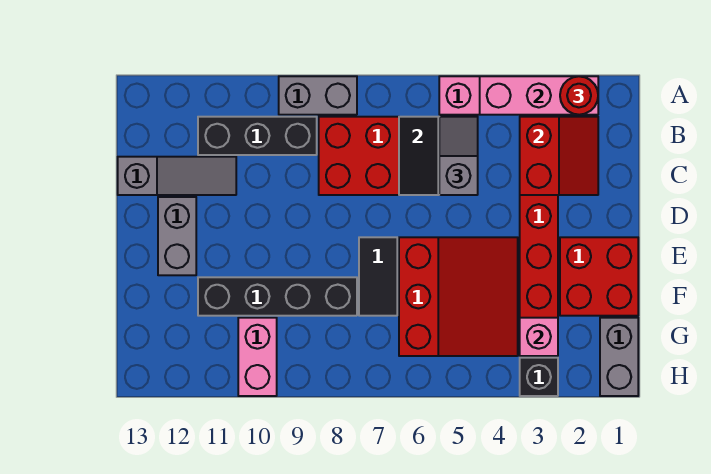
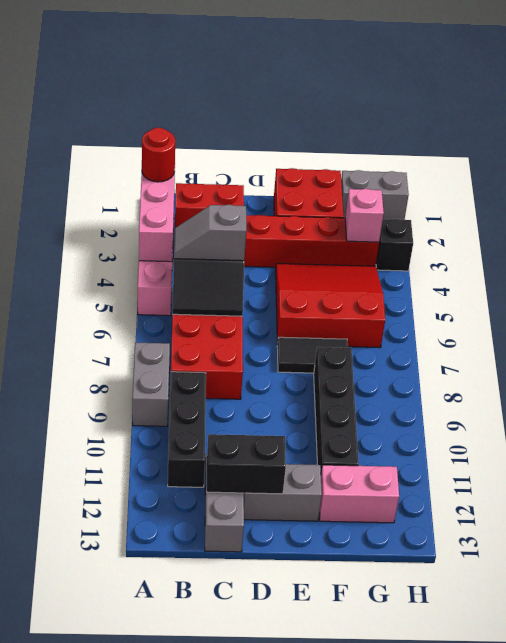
none -> black 1x2 brick [207,434,286,494]
pink 1x2 brick [238,318,277,396] -> pink 1x2 brick moved to [319,465,399,523]

